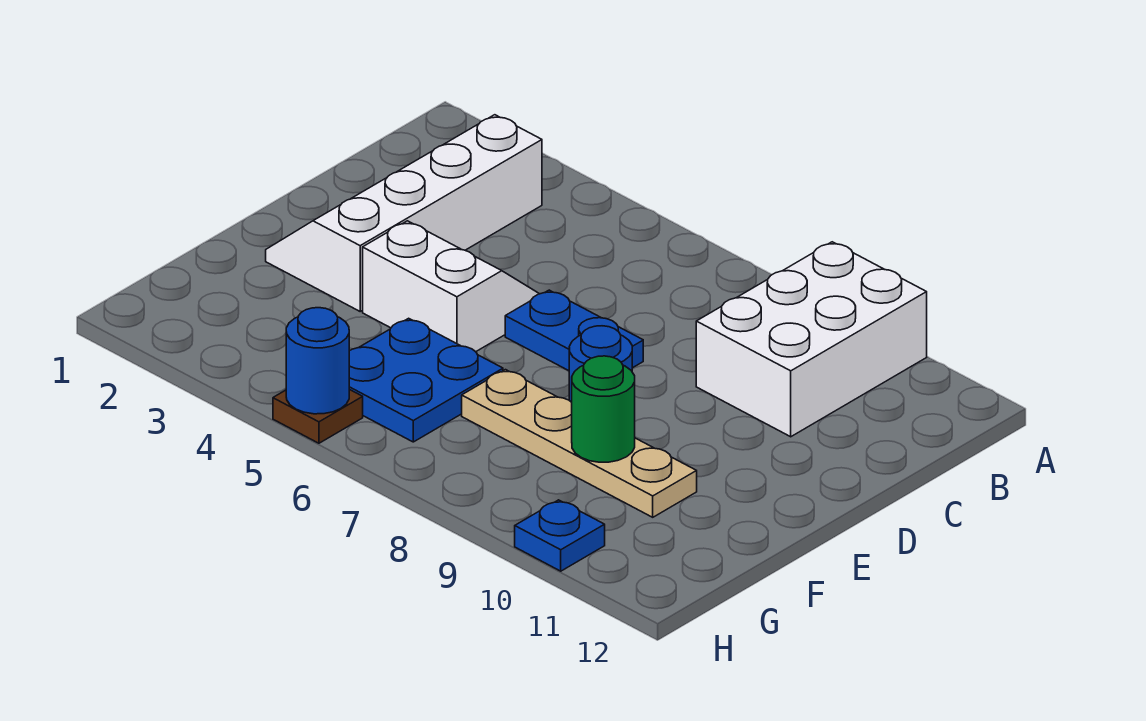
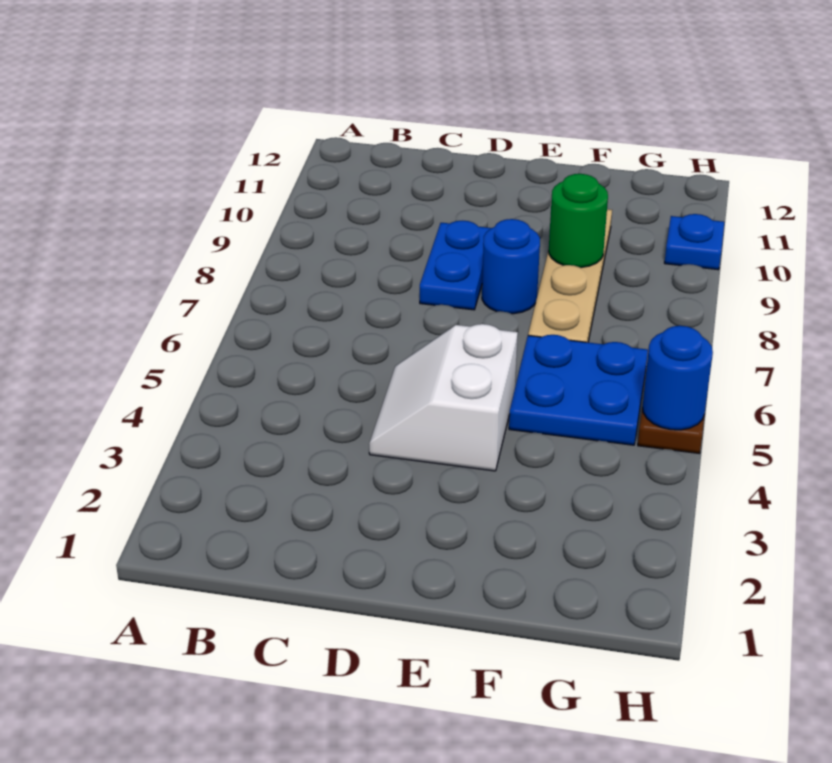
white 2x3 brick [696,242,927,437] -> none
white 2x4 slope [266,115,542,311] -> none
blue 1x2 plate [505,290,643,371] -> blue 1x2 plate moved to [420,221,491,310]

